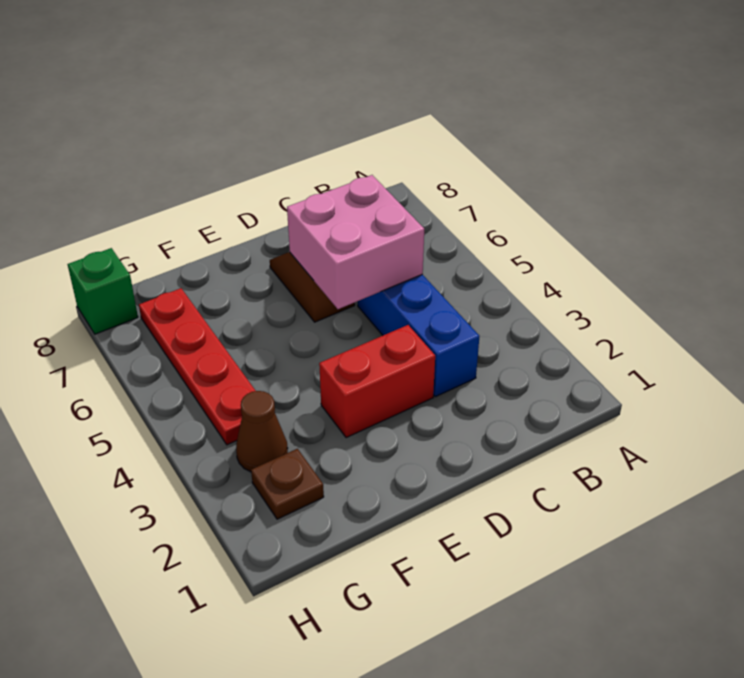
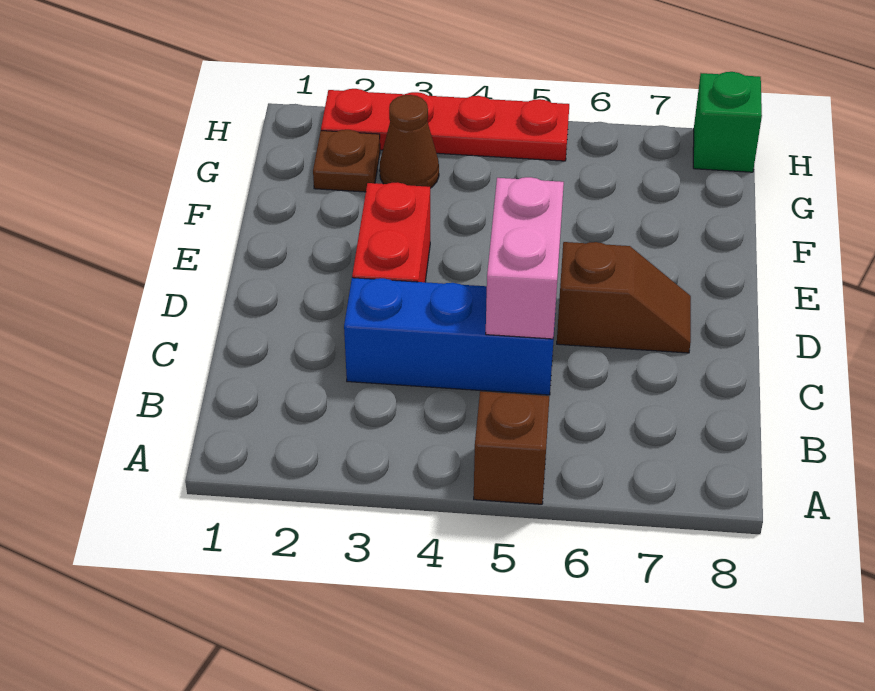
none -> brown 1x1 brick [474,391,549,504]
pink 2x2 brick [287,175,424,309] -> pink 1x2 brick [486,177,564,339]
red 1x4 plate [139,288,255,445] -> red 1x4 plate moved to [321,89,569,161]

